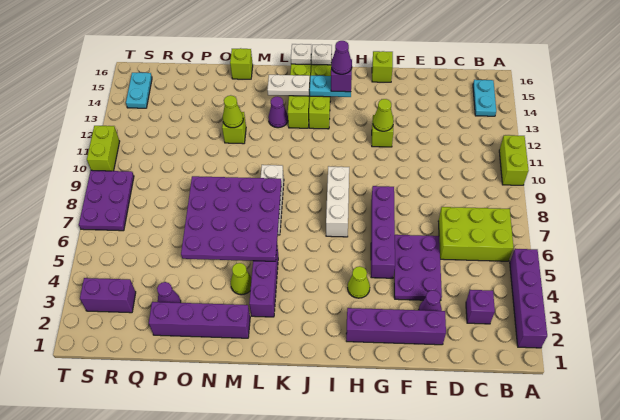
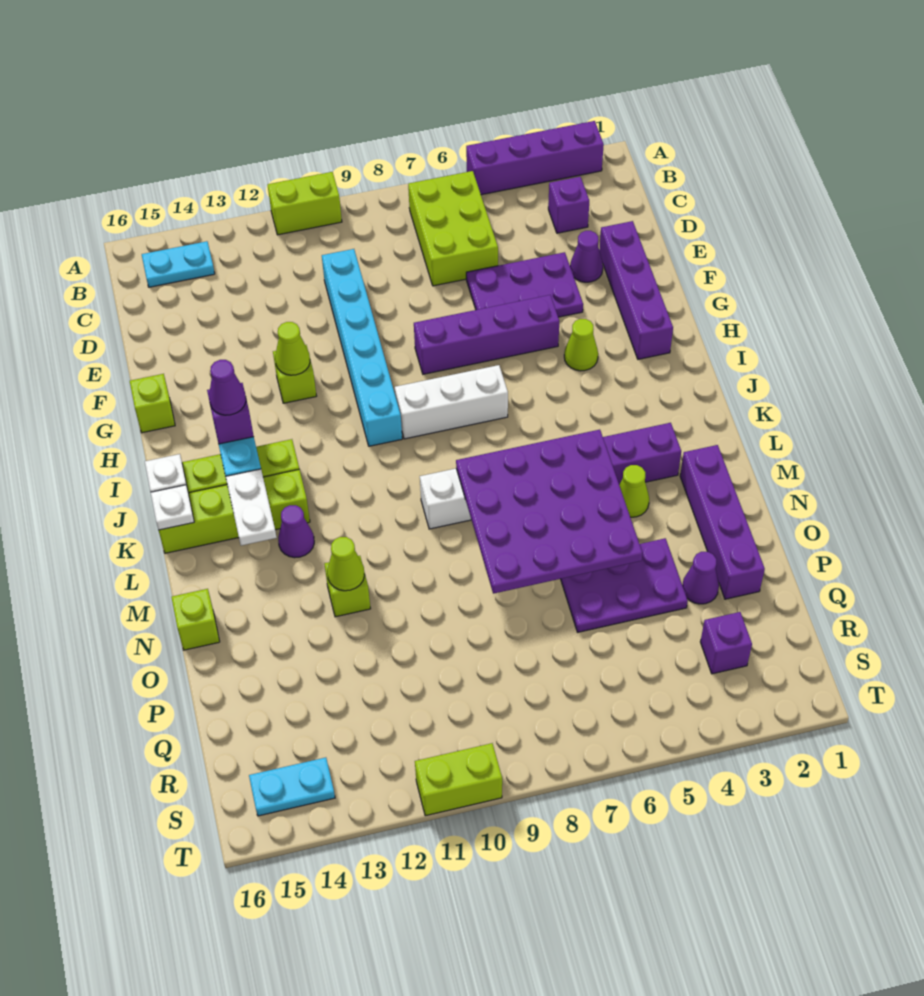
none -> cyan 1x6 brick [322,249,402,446]
purple 1x2 brick [80,278,136,313] -> purple 1x1 brick [700,612,752,674]
purple 2x3 plate [79,170,134,231] -> purple 2x3 plate moved to [561,538,688,632]

